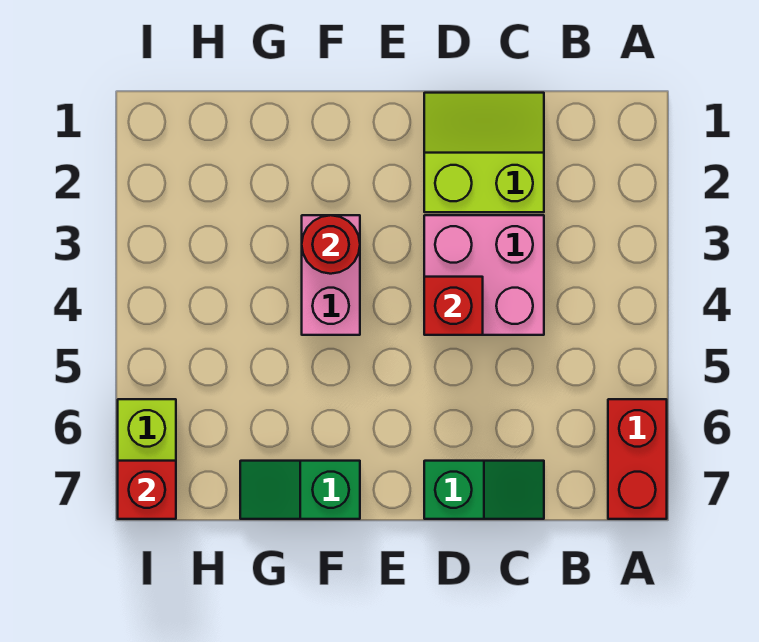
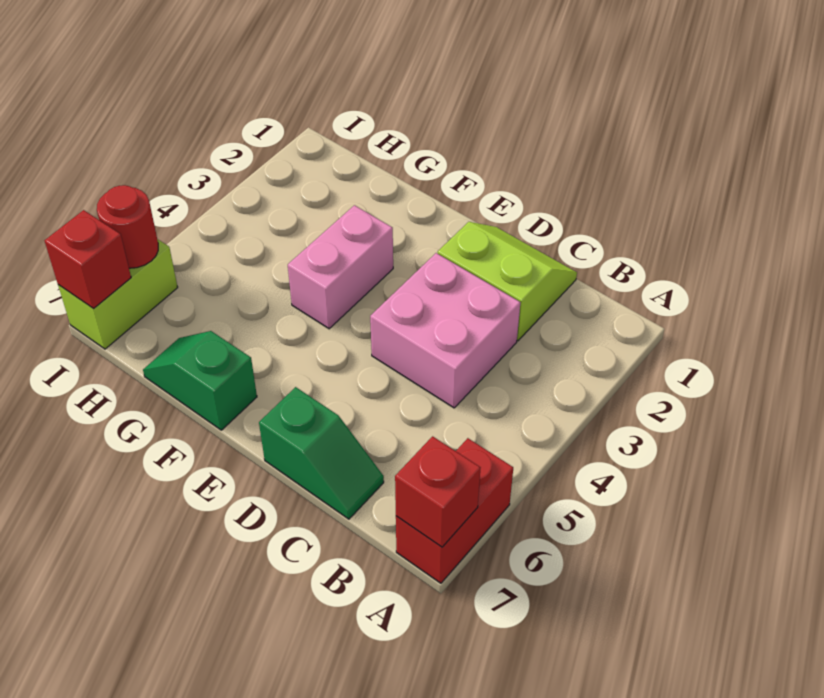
red 1x1 brick [424,277,483,335] -> red 1x1 brick moved to [395,436,480,547]
red 1x1 round brick [302,215,360,274] -> red 1x1 round brick moved to [97,185,158,268]

